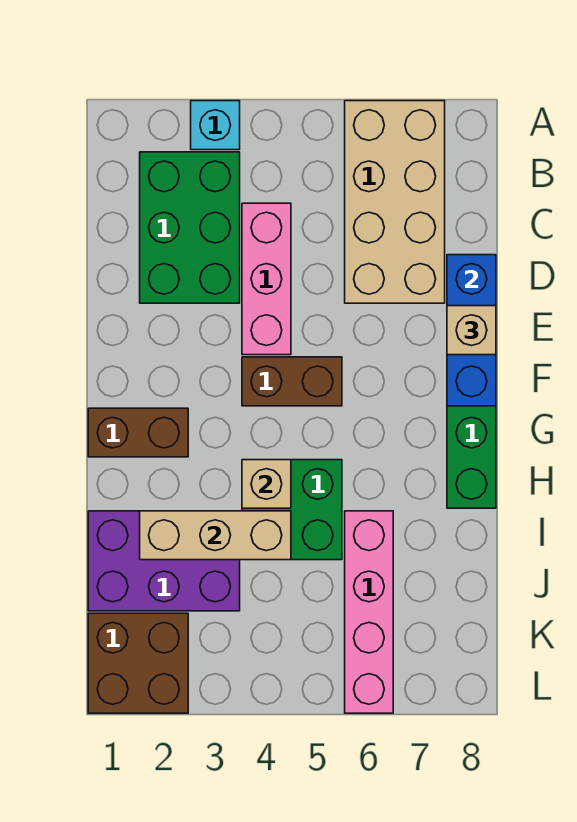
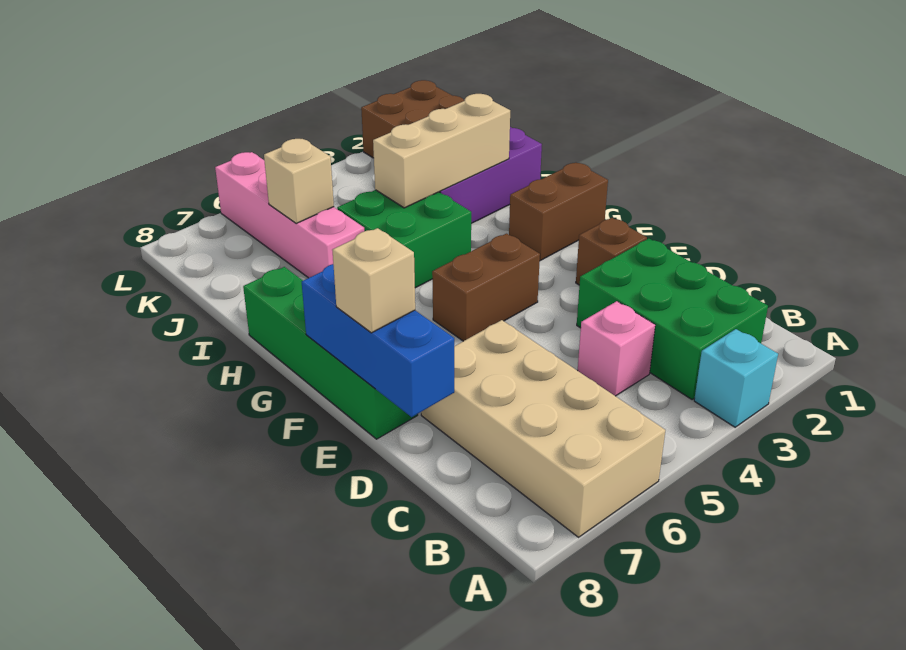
pink 1x3 brick [242,203,291,355] -> pink 1x1 brick [578,301,655,396]
none -> brown 1x1 brick [576,218,647,285]
tan 1x1 brick [242,460,291,508] -> tan 1x1 brick moved to [264,139,334,223]

